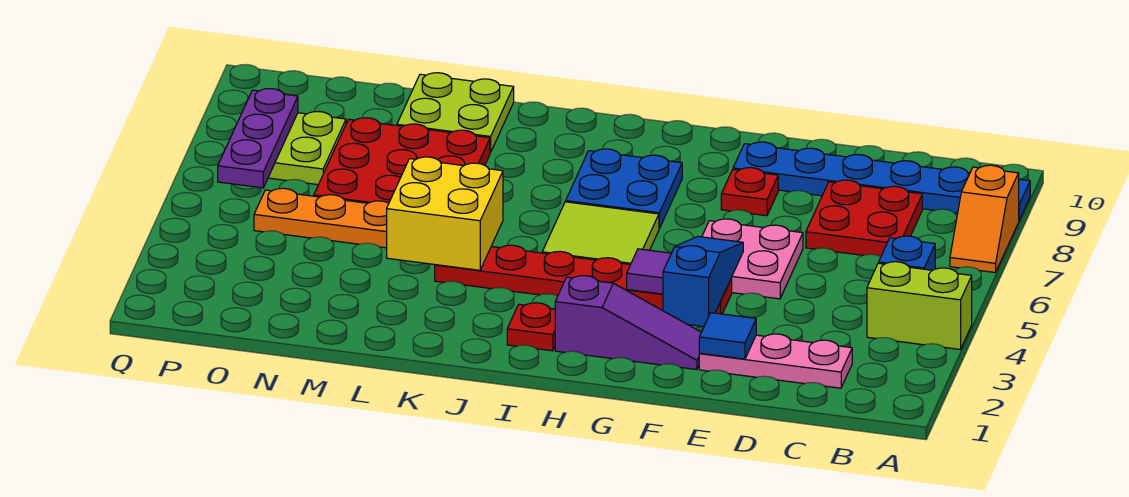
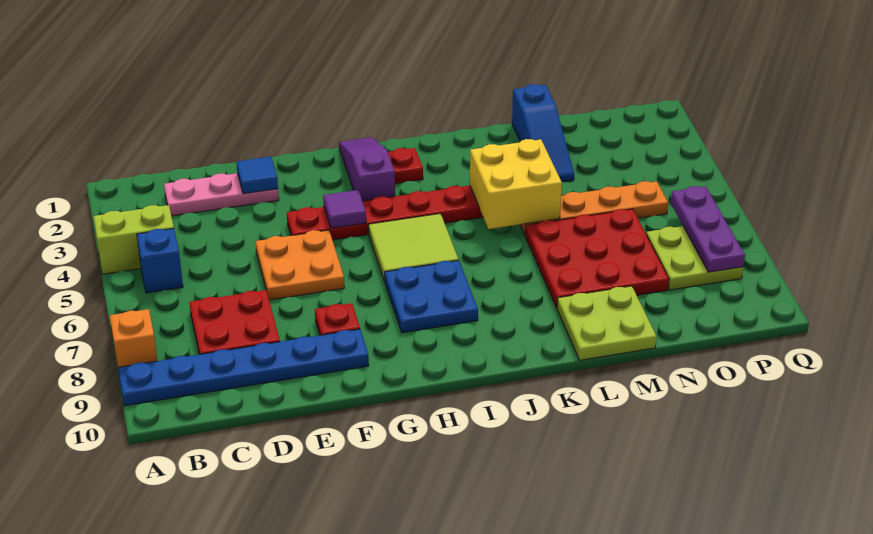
pink 2x2 plate [702,219,803,299] -> orange 2x2 plate [255,230,344,300]
purple 1x3 slope [555,276,701,370] -> purple 1x3 slope turned to [339,137,395,201]
blue 1x3 slope [663,236,743,327] -> blue 1x3 slope moved to [512,84,574,182]

